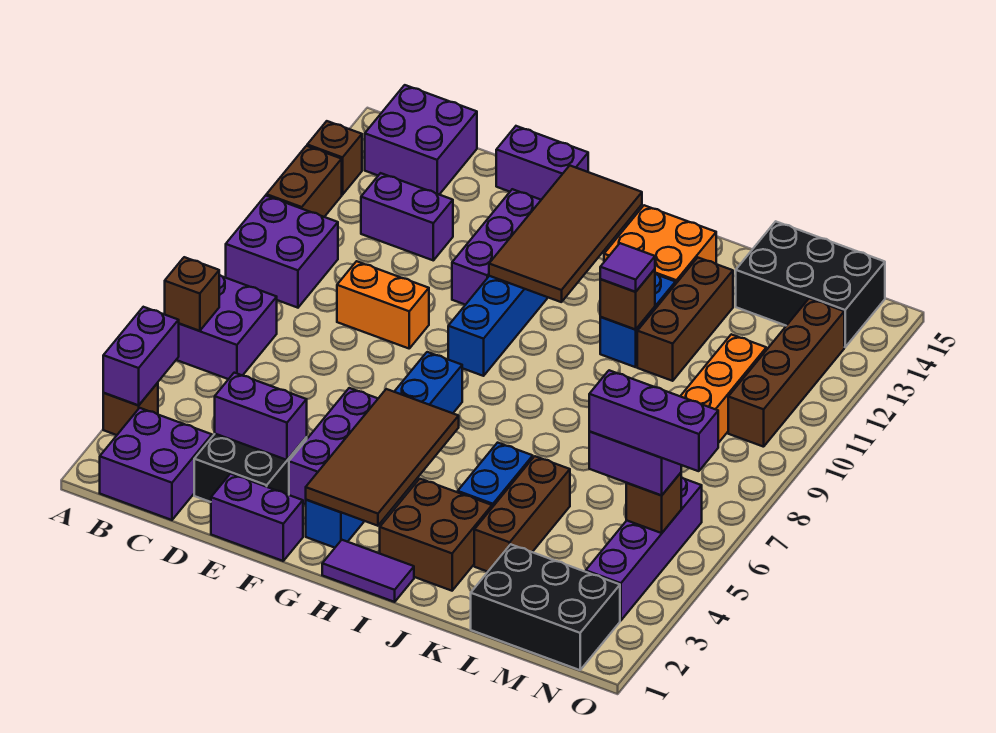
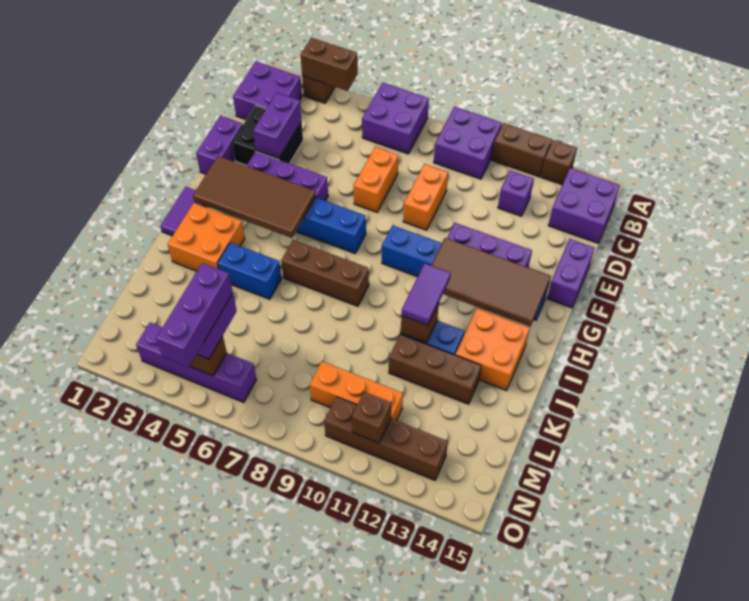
purple 1x2 brick [103,307,179,405] -> brown 1x2 brick [301,38,358,91]
brown 1x1 brick [165,257,219,331] -> brown 1x1 brick moved to [352,392,391,443]
purple 1x2 brick [361,173,453,260] -> purple 1x1 brick [498,170,534,216]
none -> orange 1x2 brick [354,147,398,212]
brown 2x2 brick [380,479,492,591] -> orange 2x2 brick [168,203,245,271]
purple 1x1 tile [600,243,655,292] -> purple 1x2 tile [401,263,451,325]
brown 1x3 brick [474,456,570,572] -> brown 1x3 brick moved to [281,240,369,306]
black 2x3 brick [471,544,620,670] -> none
black 2x3 brick [736,221,885,347] -> none

